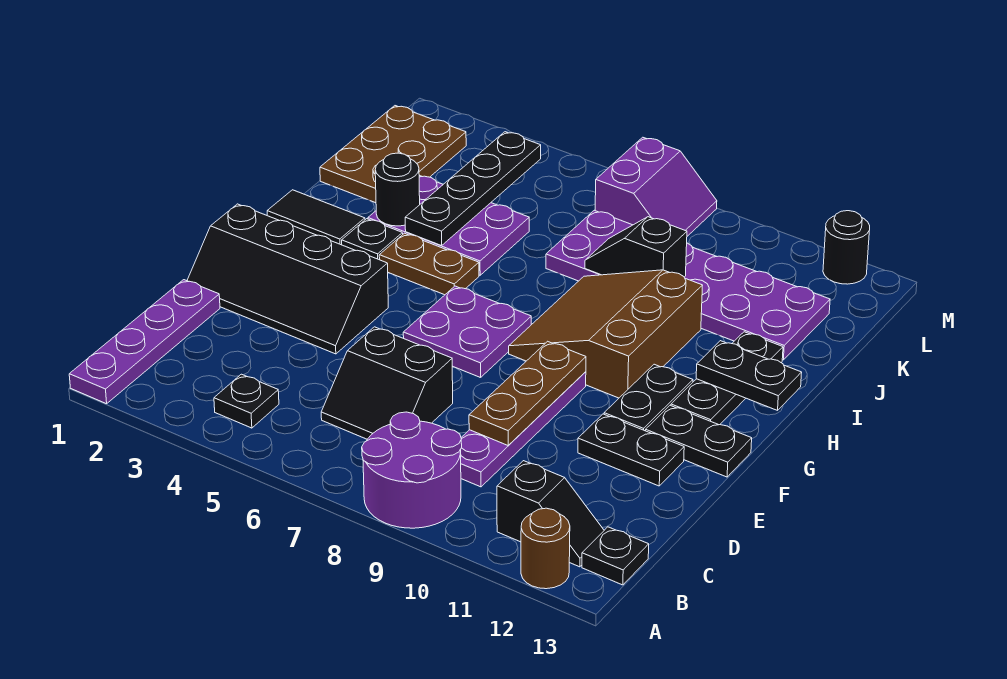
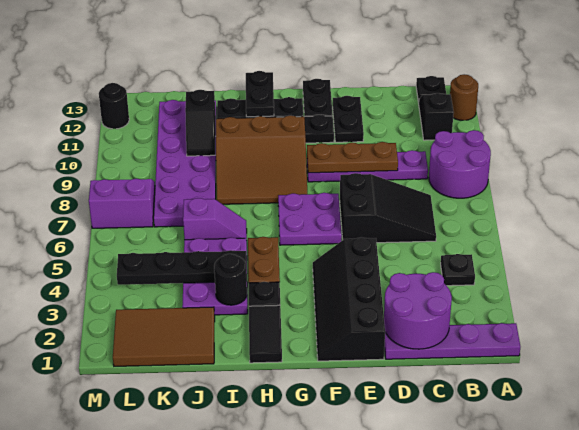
none -> purple 2x2 round brick [384,272,452,349]
black 2x2 slope [321,327,453,439] -> black 2x3 slope [340,173,436,243]
black 2x4 slope [187,204,388,354] -> black 2x4 slope turned to [313,237,385,361]
none -> purple 1x2 slope [183,198,247,240]
brown 2x3 plate [320,106,466,203] -> brown 2x3 tile [113,307,215,366]
black 1x2 slope [585,217,687,277] -> black 1x2 slope moved to [185,90,216,156]

